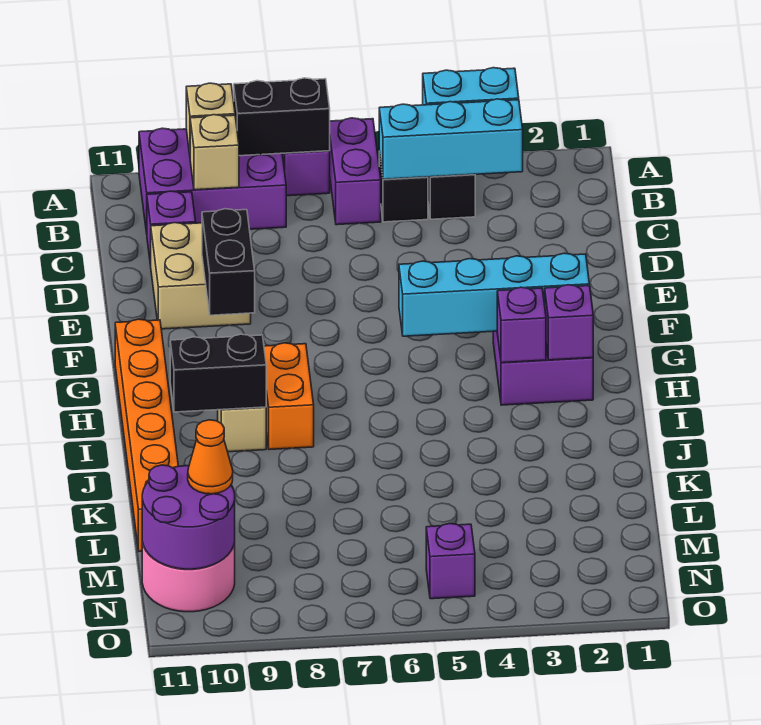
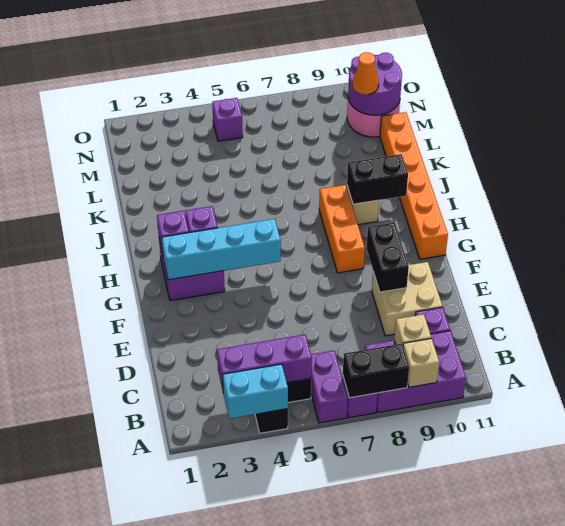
cyan 1x3 brick [379,99,523,179] -> purple 1x3 brick [217,334,312,390]
orange 1x2 brick [264,343,314,450] -> orange 1x3 brick [319,185,365,273]

